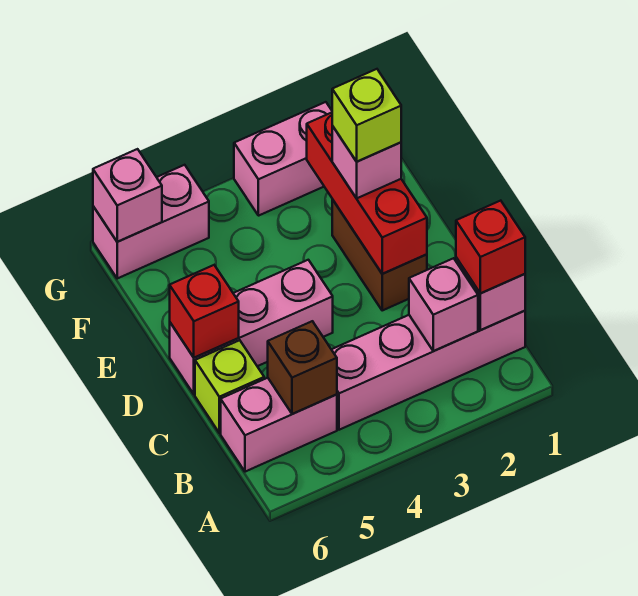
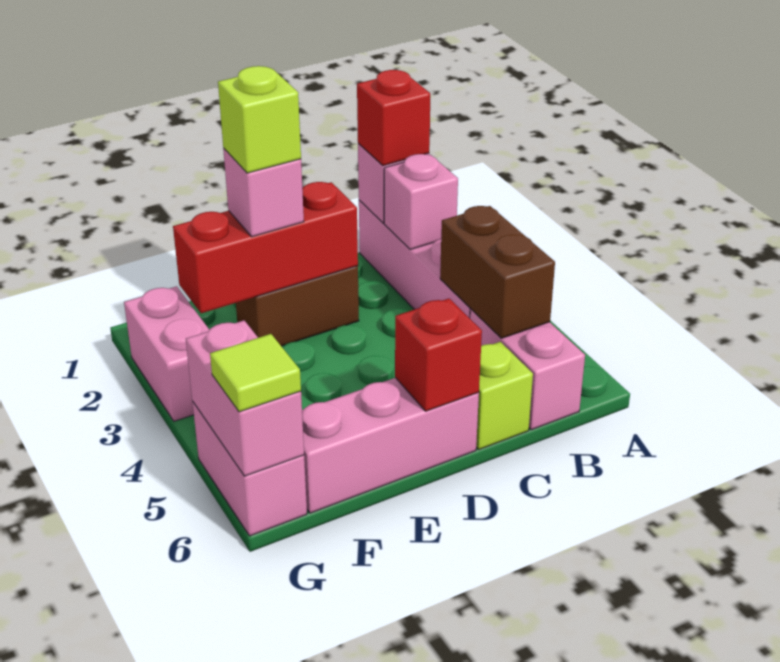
brown 1x1 brick [268,321,337,414] -> brown 1x2 brick [440,206,555,338]
pink 1x3 brick [170,260,333,394] -> pink 1x3 brick turned to [302,378,479,513]
pink 1x1 brick [93,149,162,242] -> pink 1x2 brick [186,321,304,476]
none -> lime 1x1 tile [210,334,301,412]

